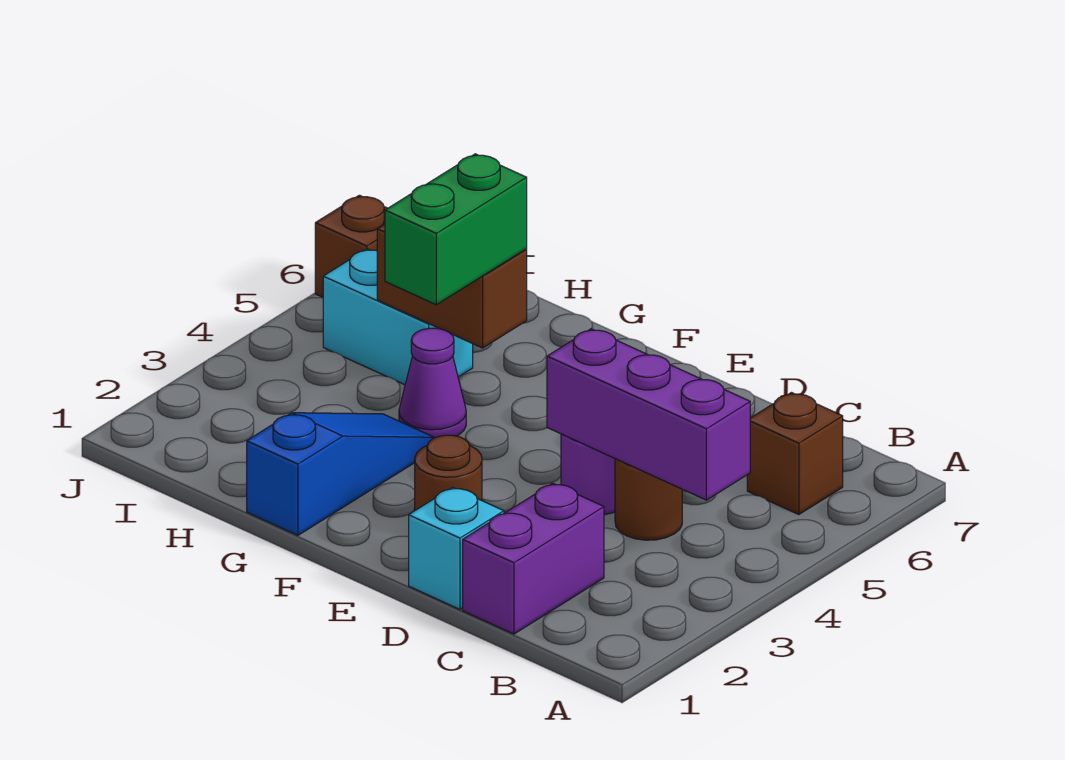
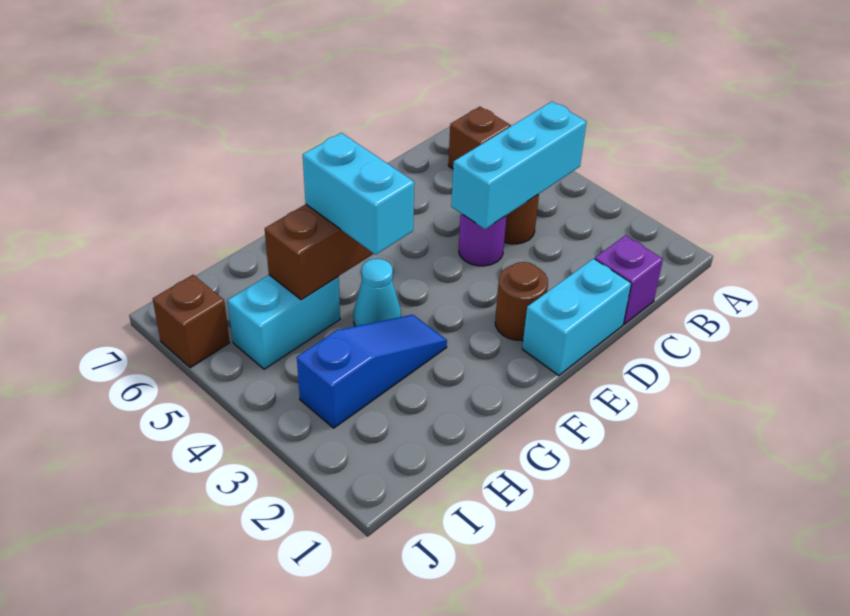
purple 1x3 brick [547,329,750,500] -> cyan 1x3 brick [451,102,586,229]
purple 1x2 brick [463,483,604,634] -> purple 1x1 brick [595,236,663,324]
cyan 1x1 brick [409,487,504,609] -> cyan 1x2 brick [522,259,631,376]
blue 1x3 slope [247,413,434,535] -> blue 1x3 slope turned to [297,315,447,428]
purple 1x1 cone [399,328,466,438] -> cyan 1x1 cone [353,259,401,326]
green 1x2 brick [385,154,527,305] -> cyan 1x2 brick [303,133,414,255]

